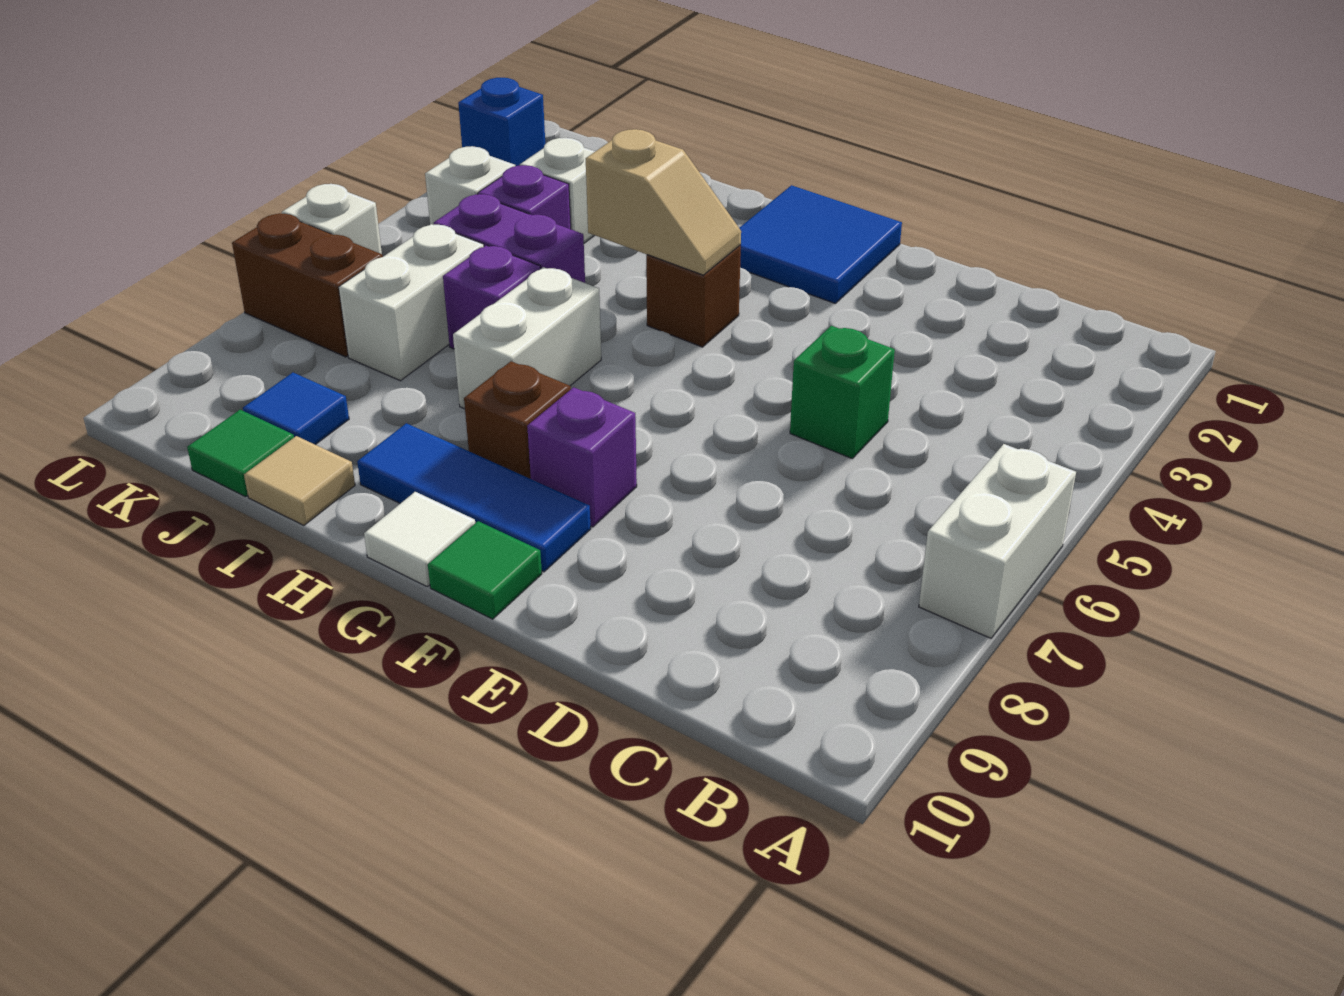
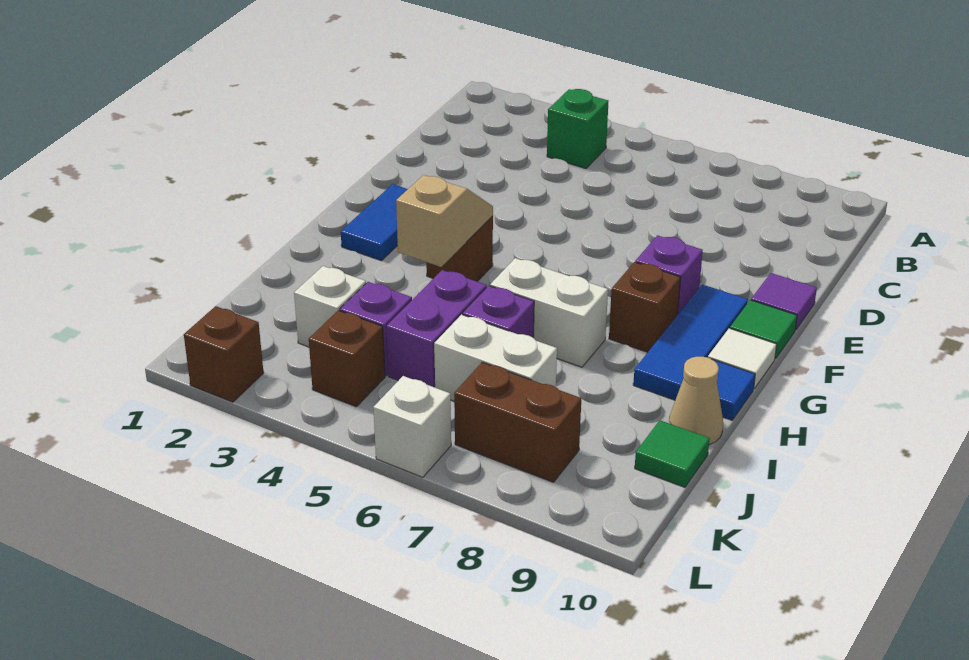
white 1x2 brick [919,444,1076,638] -> none
green 1x1 brick [790,326,895,458] -> green 1x1 brick moved to [547,89,609,168]
none -> purple 1x1 tile [751,273,817,330]
blue 2x2 tile [739,185,902,303] -> blue 1x2 tile [341,184,408,261]
tan 1x1 tile [244,436,355,525] -> tan 1x1 cone [669,357,723,445]
blue 1x1 tile [243,373,349,445] -> blue 1x1 tile moved to [714,360,755,420]
white 1x1 brick [425,146,515,225] -> brown 1x1 brick [309,310,385,407]
brown 1x2 brick [232,213,383,357] -> brown 1x2 brick turned to [454,362,581,482]
blue 1x1 brick [458,78,545,166] -> brown 1x1 brick [184,306,264,402]

